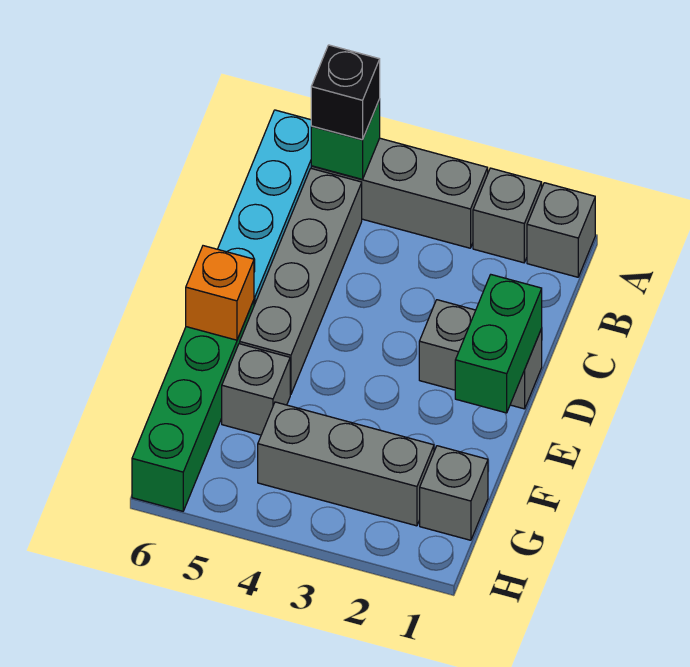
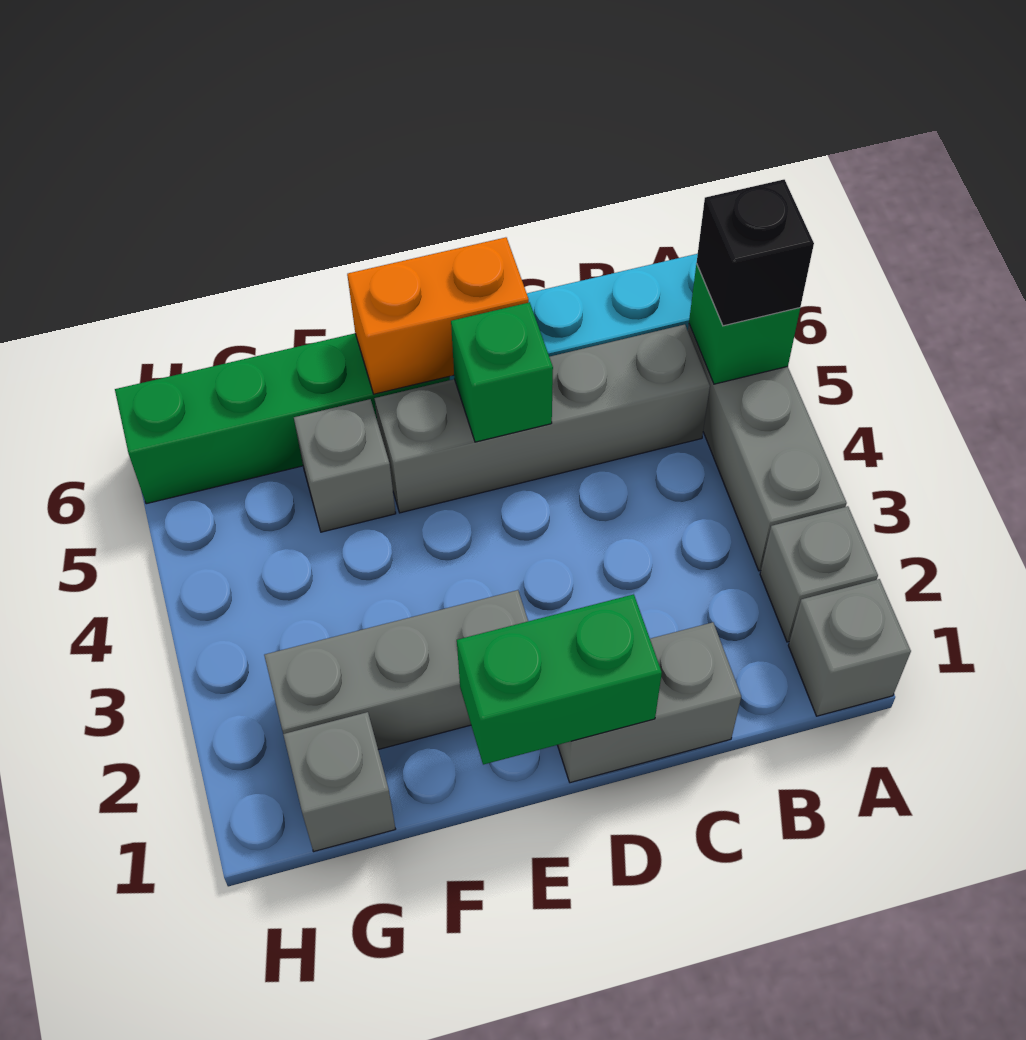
grey 1x2 brick [419,300,542,409] -> grey 1x2 brick turned to [558,622,741,783]
none -> green 1x1 brick [451,302,553,442]
orange 1x1 brick [186,246,254,340] -> orange 1x2 brick [347,237,529,394]
grey 1x3 brick [258,402,434,526] -> grey 1x3 brick turned to [264,590,528,750]

